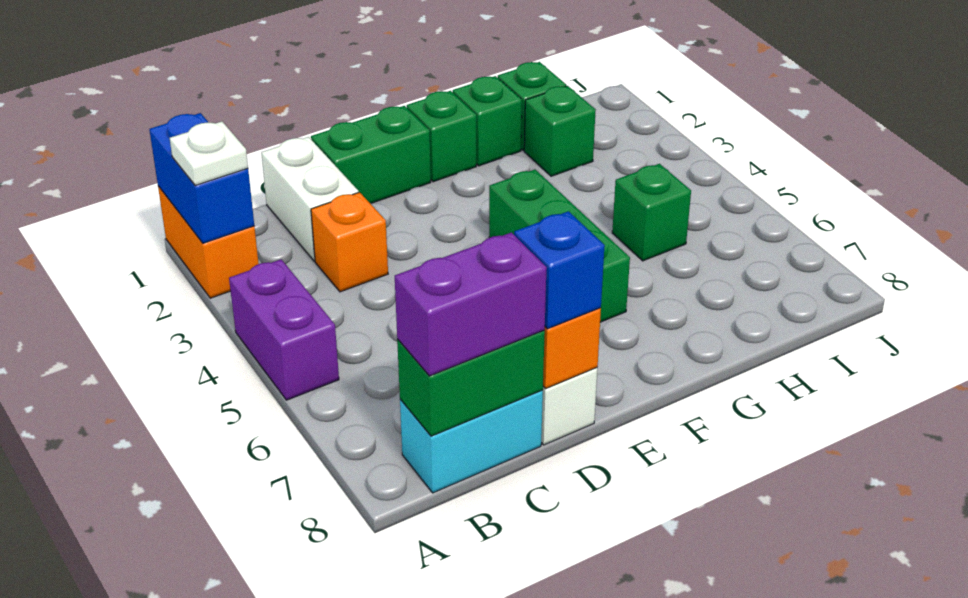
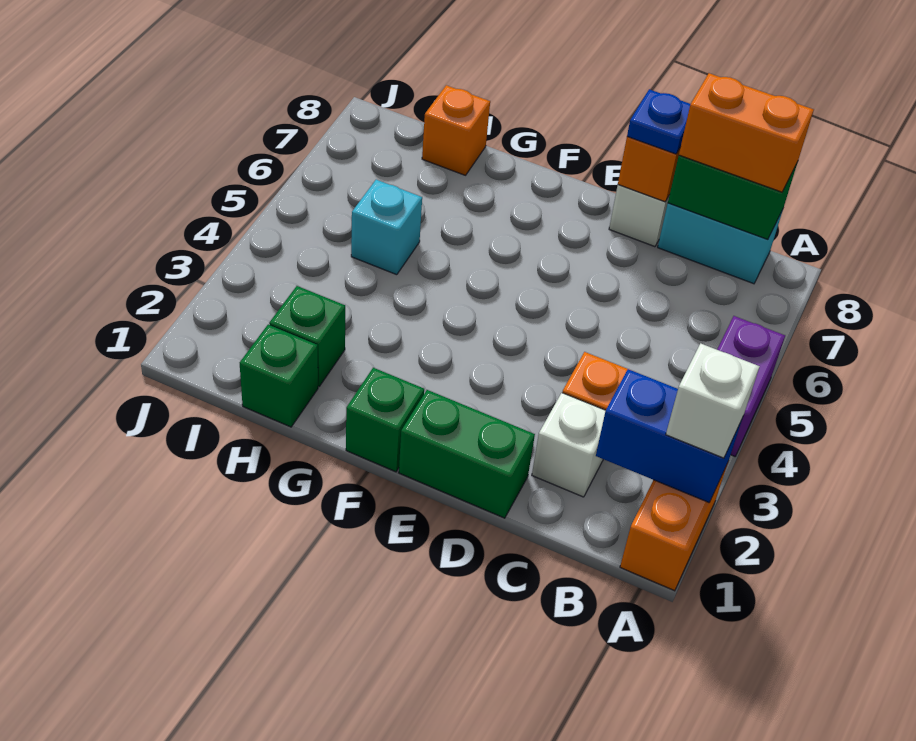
blue 1x2 brick [149,113,254,243] -> blue 1x2 brick turned to [596,369,743,502]
white 1x1 plate [170,121,248,186] -> white 1x1 brick [666,343,760,458]
purple 1x2 brick [395,232,547,376] -> orange 1x2 brick [679,73,814,192]
white 1x2 brick [261,137,359,261] -> white 1x1 brick [532,393,606,497]
blue 1x1 brick [514,211,605,329] -> blue 1x1 plate [627,89,691,154]
green 1x3 brick [489,169,630,322] -> none
green 1x1 brick [453,76,522,166] -> none
green 1x1 brick [612,164,691,261] -> cyan 1x1 brick [351,180,422,275]
none -> orange 1x1 brick [422,85,490,175]

